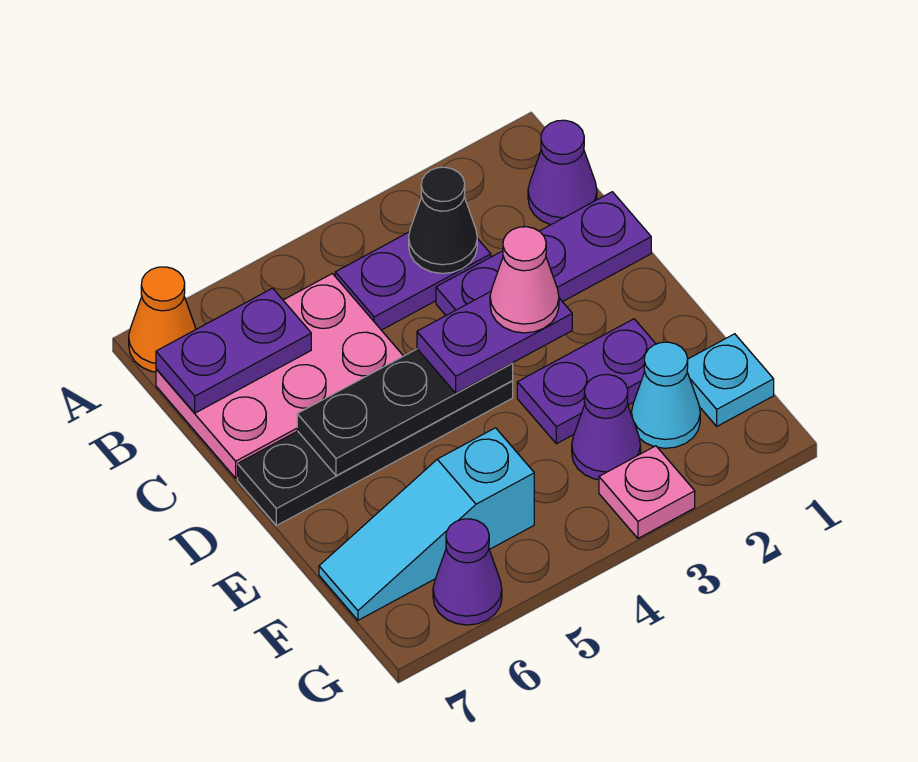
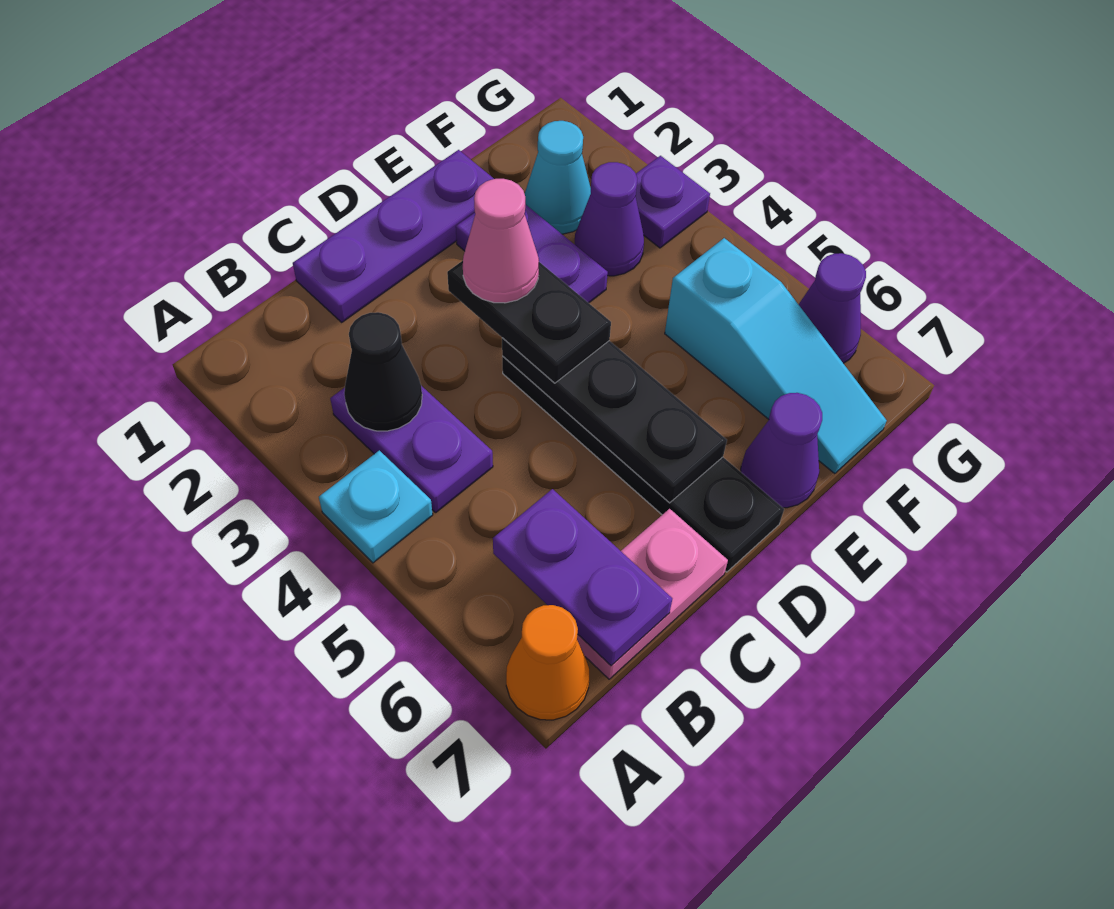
purple 1x1 cone [528,120,597,225] -> purple 1x1 cone moved to [741,393,822,508]
pink 2x3 plate [156,274,403,478] -> pink 1x2 plate [577,509,728,679]
purple 1x3 plate [436,192,651,315] -> purple 1x3 plate turned to [293,150,494,322]
purple 1x2 plate [417,292,572,393] -> black 1x2 plate [447,261,611,383]
cyan 1x1 plate [687,334,774,426] -> cyan 1x1 plate moved to [319,450,433,563]
pink 1x1 plate [599,446,695,538] -> purple 1x1 plate [636,156,710,248]

